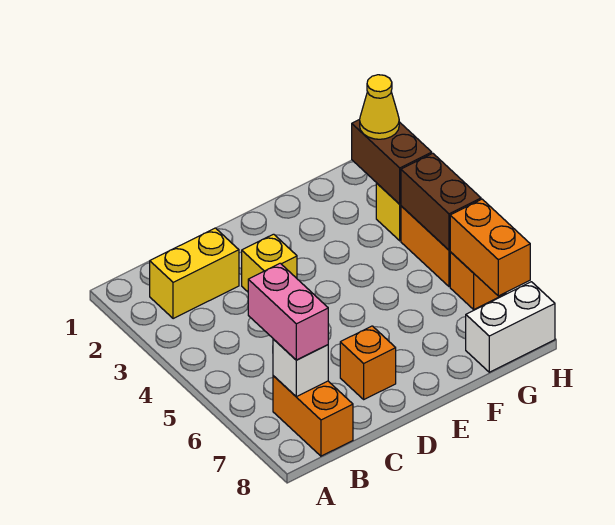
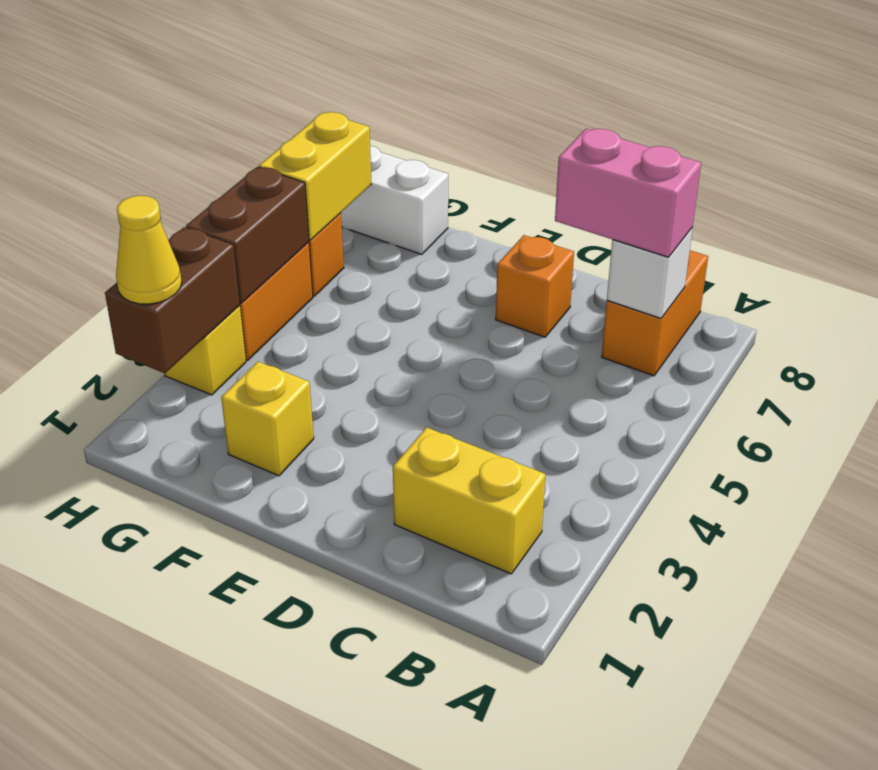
pink 1x2 brick [248,263,328,360] -> pink 1x2 brick turned to [555,129,701,257]
yellow 1x1 brick [242,234,297,292] -> yellow 1x1 brick moved to [221,362,314,476]
orange 1x2 brick [450,199,530,296] -> yellow 1x2 brick [259,112,371,240]

